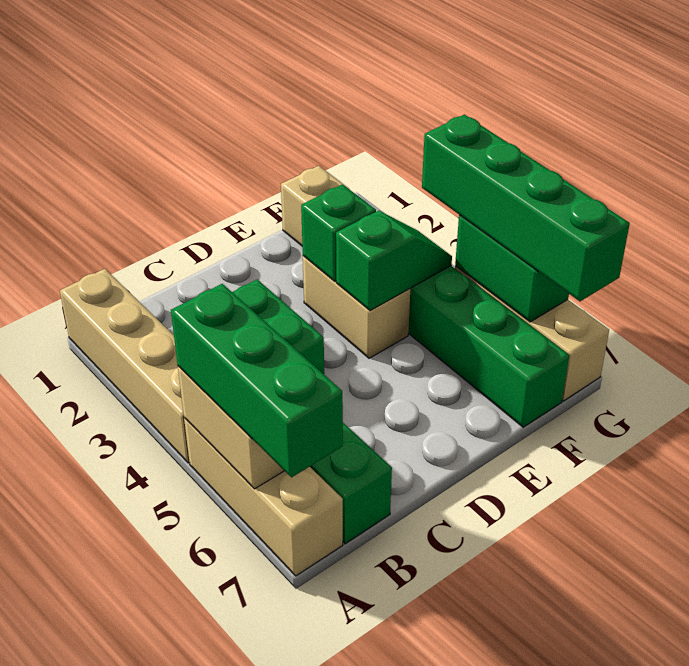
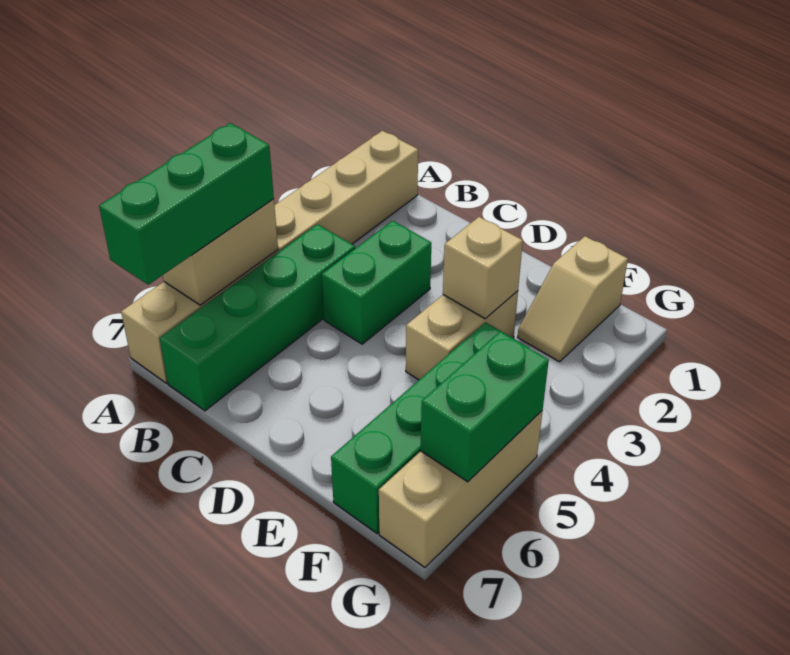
green 1x1 brick [301,184,376,281] -> tan 1x1 brick [443,217,523,319]
green 1x2 slope [336,211,452,310] -> none
green 1x4 brick [422,114,630,301] -> none

